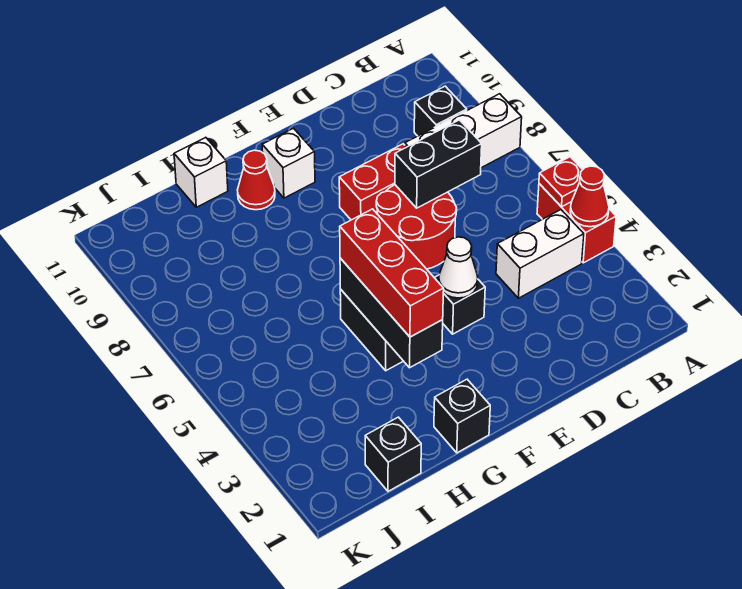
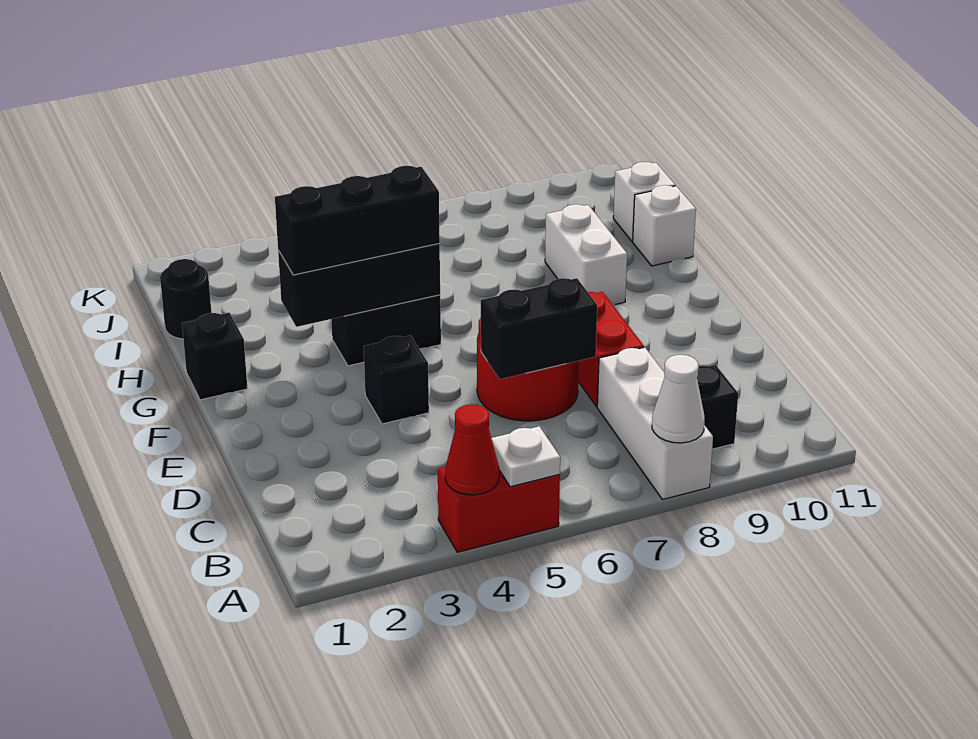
red 1x1 plate [539,157,583,207] -> white 1x1 plate [491,426,560,487]
white 1x2 brick [496,210,584,298] -> white 1x2 brick moved to [545,204,627,305]
black 1x2 brick [395,120,482,208] -> black 1x2 brick turned to [481,278,597,379]
white 1x1 cone [439,237,478,298] -> white 1x1 cone moved to [652,355,705,443]
white 1x1 brick [262,128,315,198] -> white 1x1 brick moved to [613,162,675,241]
red 1x3 brick [340,209,444,337] -> black 1x3 brick [275,166,440,275]
red 1x1 cone [237,150,275,210] -> none
black 1x1 brick [365,417,421,491] -> black 1x1 round brick [160,259,212,339]

